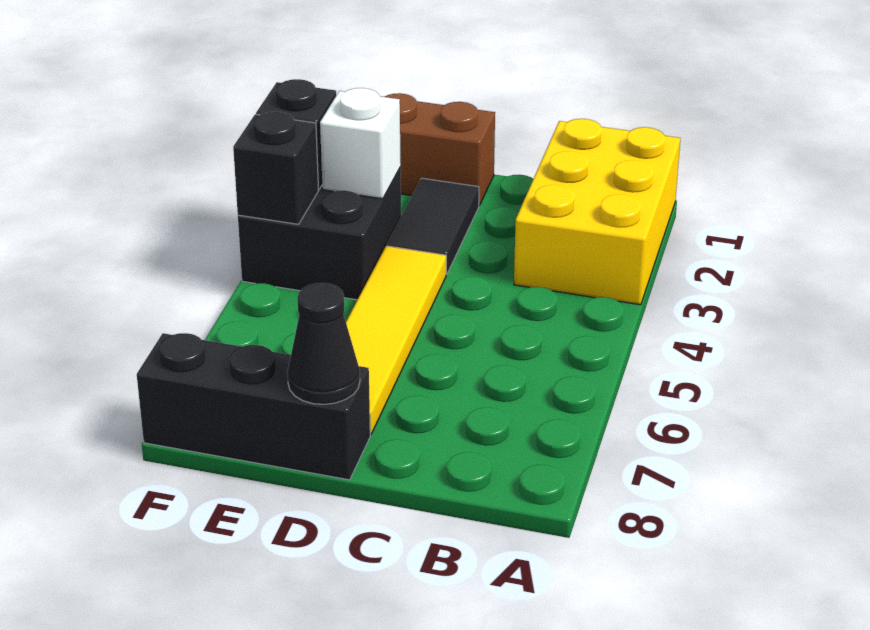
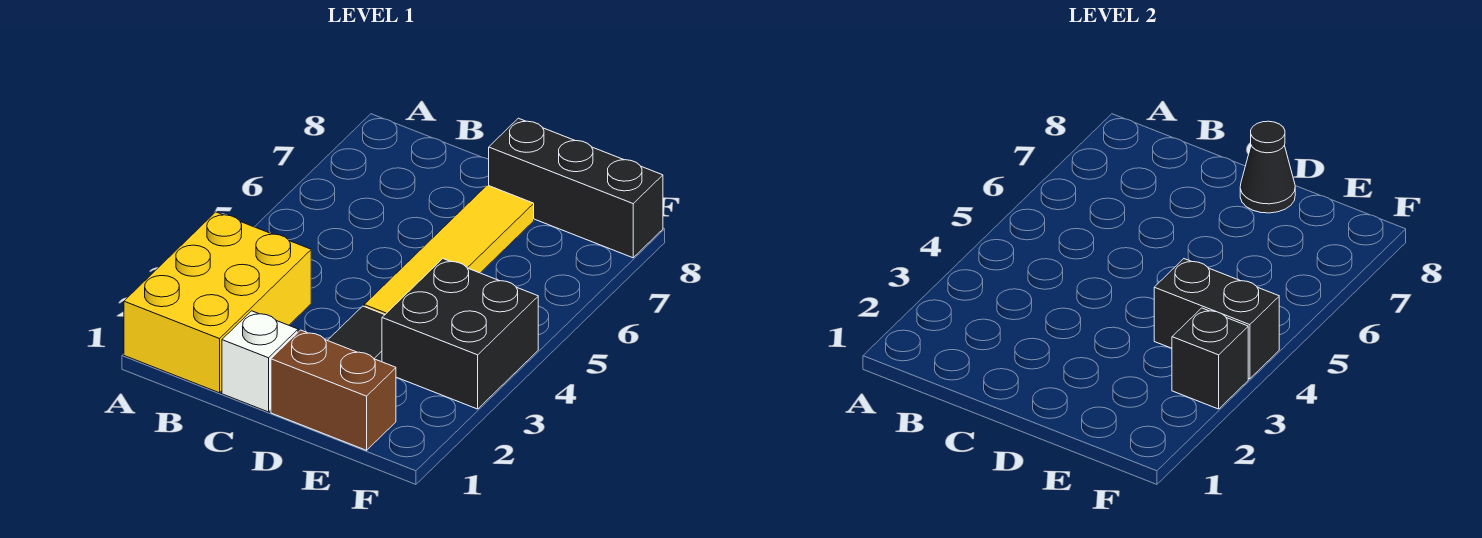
white 1x1 brick [320,88,401,199] -> white 1x1 brick moved to [222,311,298,412]
black 1x1 brick [233,112,319,224] -> black 1x2 brick [1154,259,1279,379]

